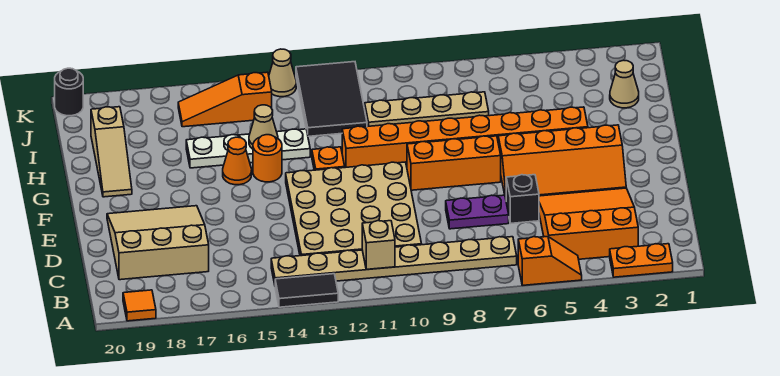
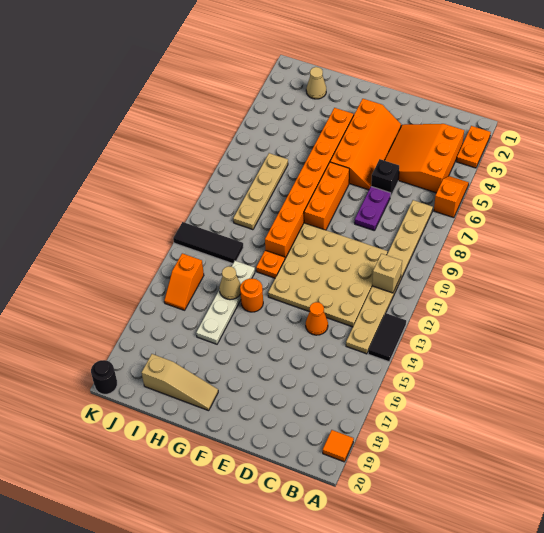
tan 3x3 slope [107,206,209,280] -> none
orange 1x1 cone [223,137,252,185] -> orange 1x1 cone moved to [306,302,328,335]
black 2x3 tile [296,62,367,136] -> black 1x3 tile [173,222,244,264]
orange 1x3 slope [178,72,272,127] -> orange 1x2 slope [164,253,204,310]
tan 1x1 cone [269,49,296,97] -> none

